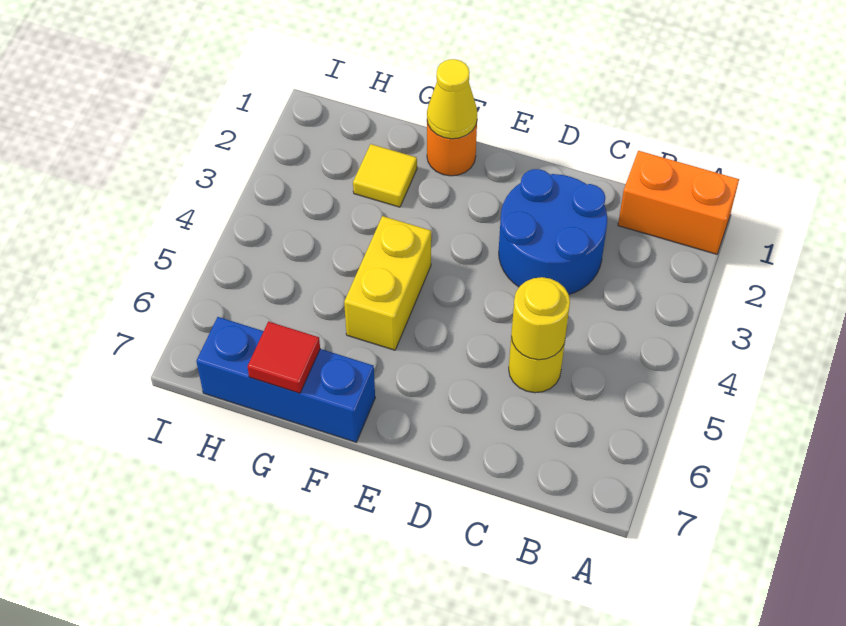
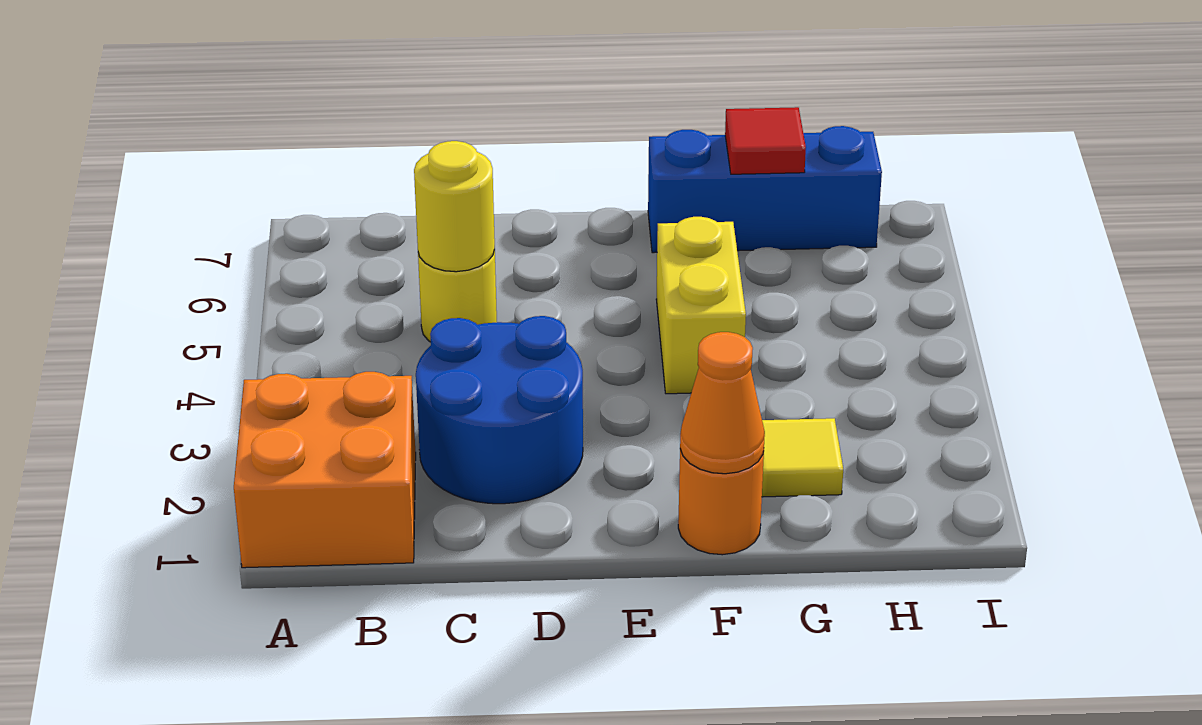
orange 1x2 brick [618,151,739,254] -> orange 2x2 brick [234,372,416,568]
yellow 1x1 cone [427,59,477,139] -> orange 1x1 cone [680,332,765,474]

